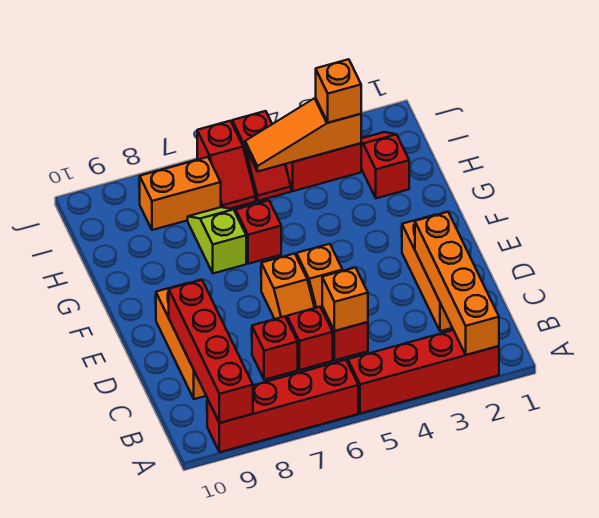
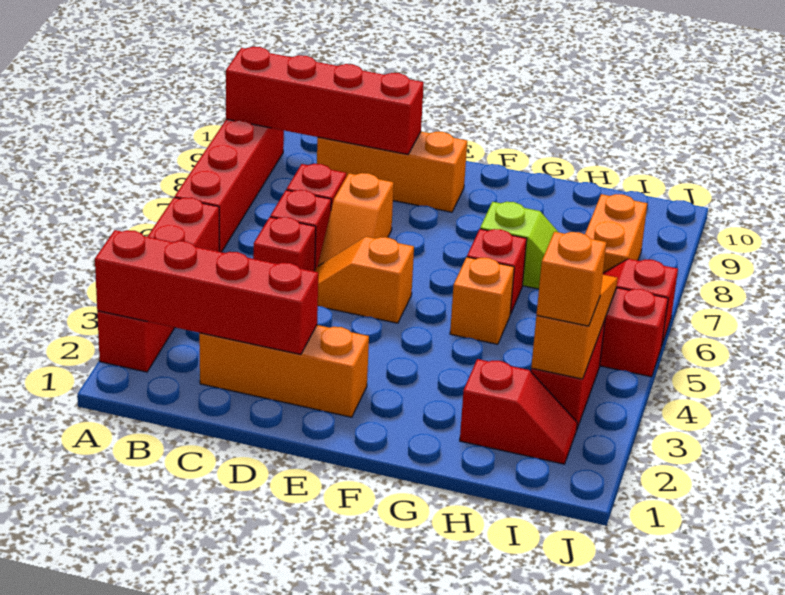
orange 1x4 brick [415,212,499,355] -> red 1x4 brick [95,230,318,355]
orange 1x1 brick [322,267,368,331] -> orange 1x1 brick moved to [450,257,514,344]
orange 1x2 slope [261,254,314,319] -> orange 1x2 slope turned to [318,173,394,266]

